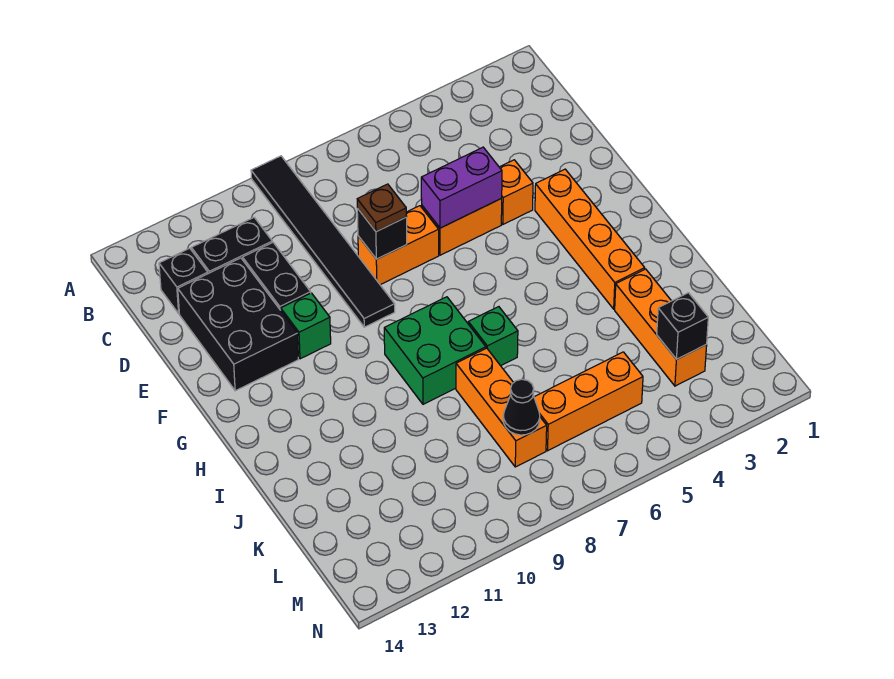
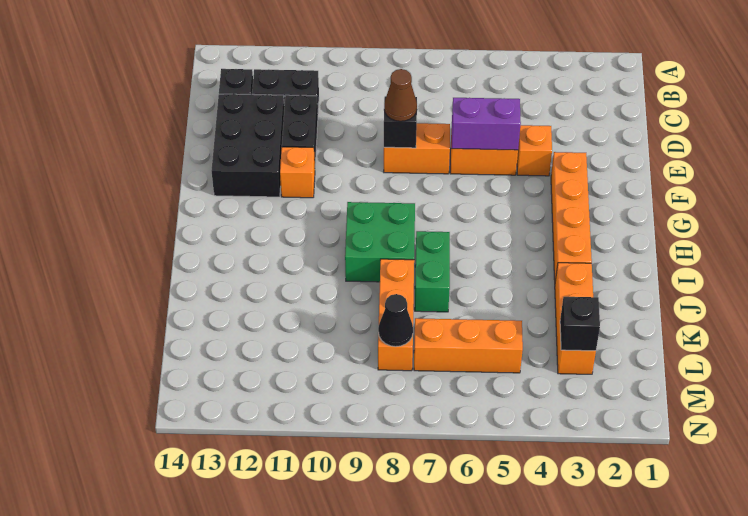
black 1x6 tile [251,156,395,327] -> none
brown 1x1 plate [357,184,407,232] -> brown 1x1 cone [384,69,417,121]
green 1x1 brick [281,293,331,359] -> orange 1x1 brick [280,147,315,198]
green 1x1 brick [468,307,518,366] -> green 1x2 brick [415,231,450,312]

